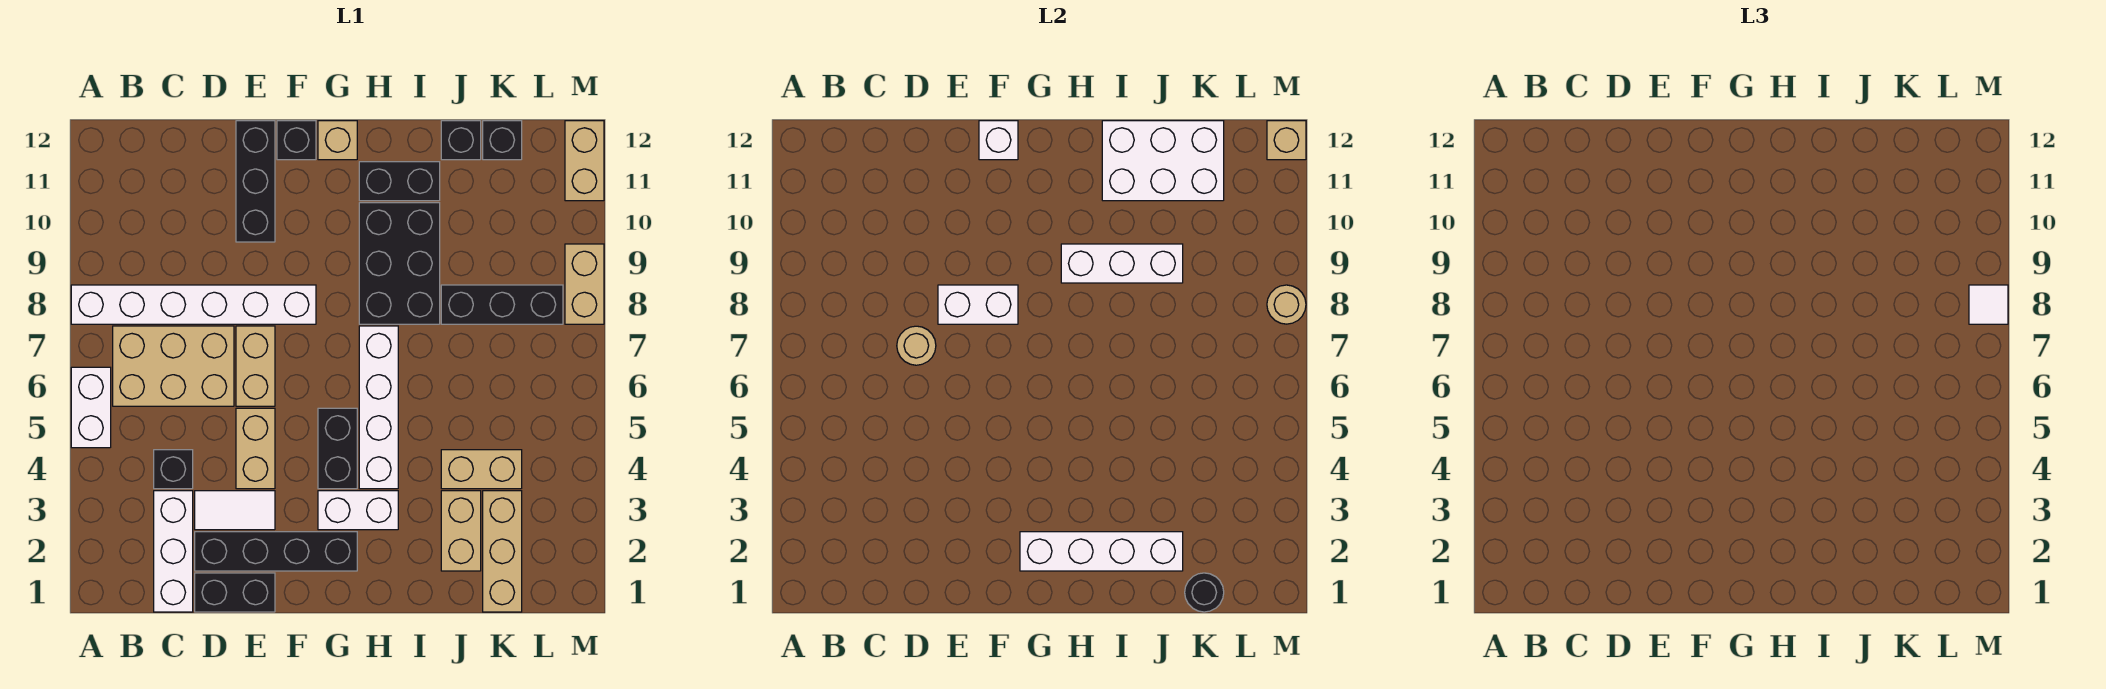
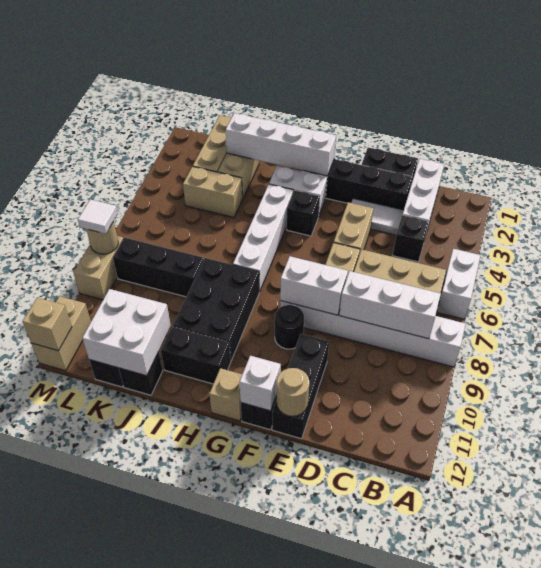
tan 1x1 round brick [897,326,936,365] -> tan 1x1 round brick moved to [276,368,309,416]
black 1x2 brick [318,408,357,489] -> black 1x1 brick [287,190,320,236]
white 1x3 brick [1061,244,1183,283] -> white 1x3 brick moved to [339,271,441,339]
white 2x3 brick [1102,121,1224,201] -> white 2x2 brick [82,289,171,376]
black 1x1 round brick [1185,573,1224,612] -> black 1x1 round brick moved to [275,305,304,349]

